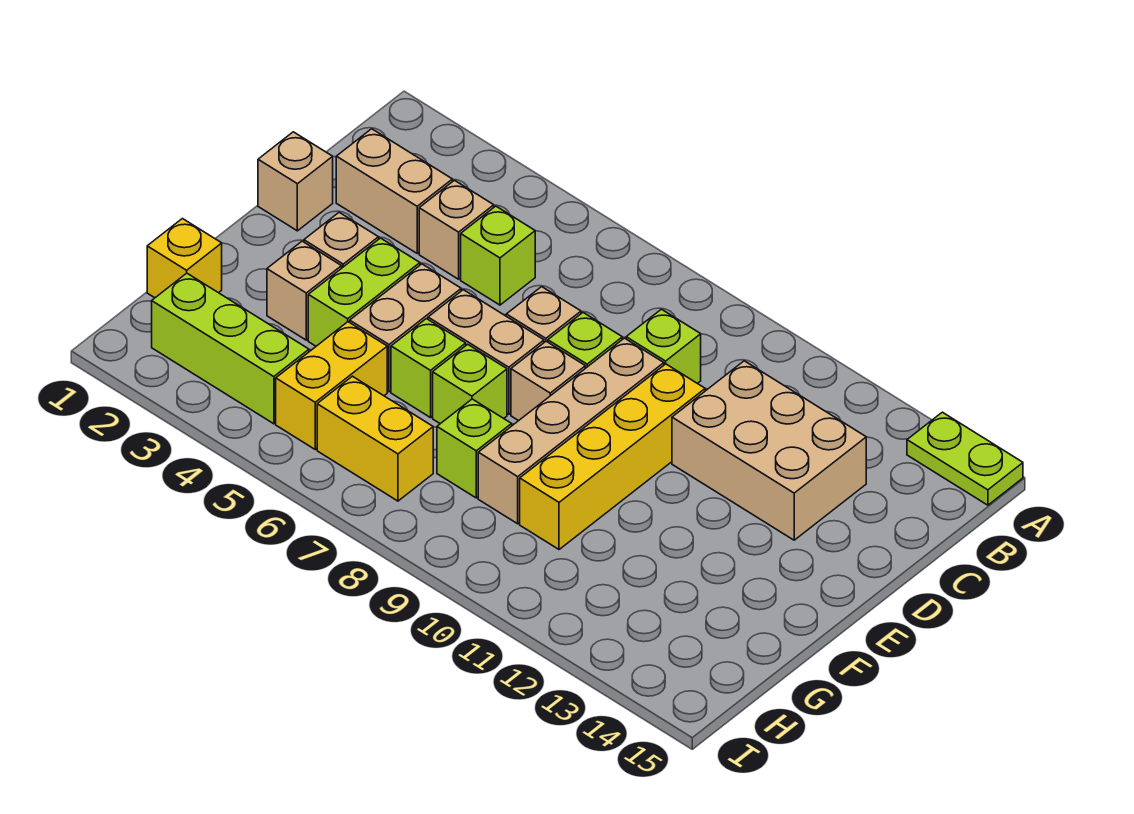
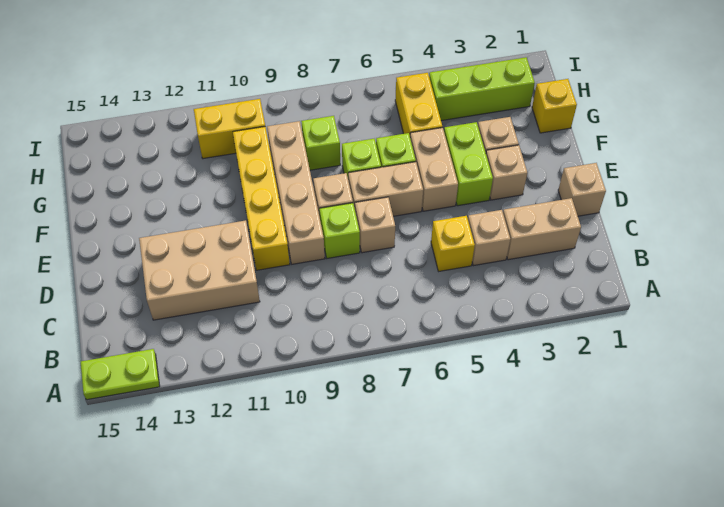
lime 1x1 brick [461,206,535,305] -> yellow 1x1 brick [431,216,475,271]
lime 1x1 brick [626,309,701,384] -> none
yellow 1x2 brick [317,376,433,501] -> yellow 1x2 brick moved to [194,99,265,159]

